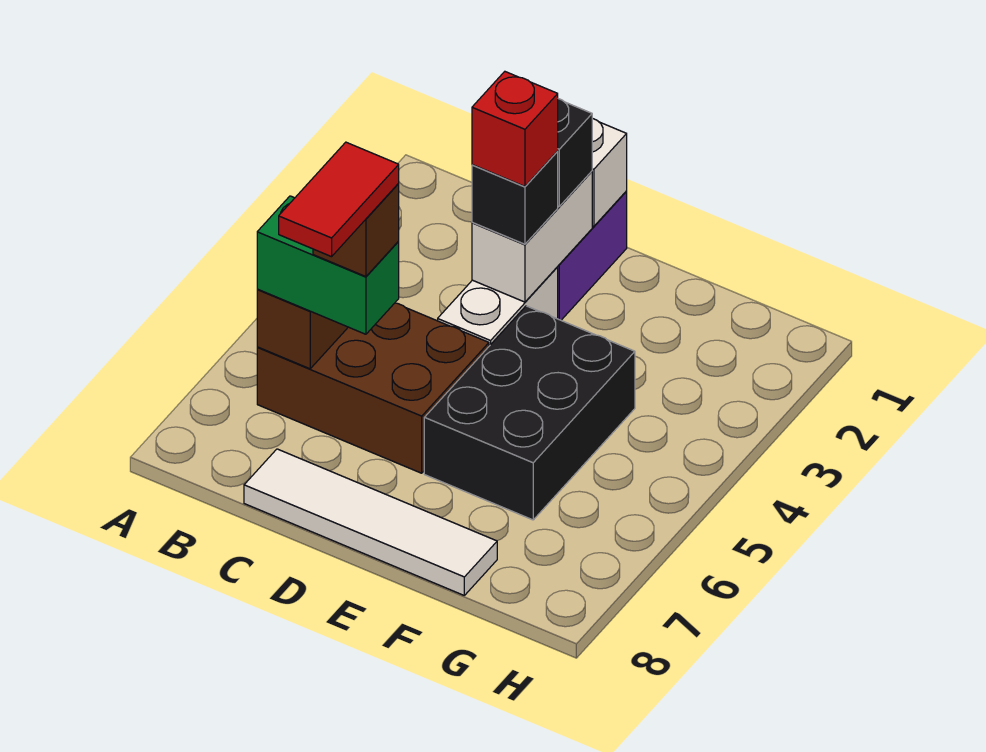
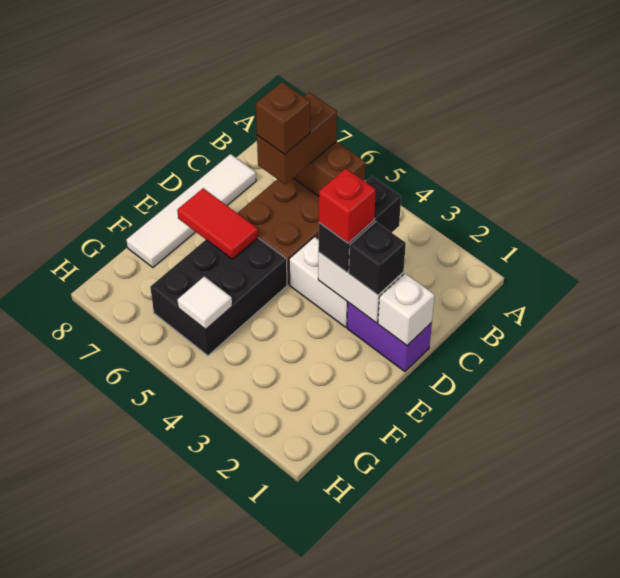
green 1x2 brick [257,196,399,334] -> brown 1x2 brick [257,92,337,184]
red 1x2 tile [279,142,399,257] -> red 1x2 tile moved to [177,188,258,259]
black 1x1 brick [472,151,558,244] -> black 1x2 brick [318,176,401,272]
black 2x3 brick [424,306,635,520] -> black 2x3 brick turned to [150,238,287,356]
none -> white 1x1 tile [178,276,232,329]

